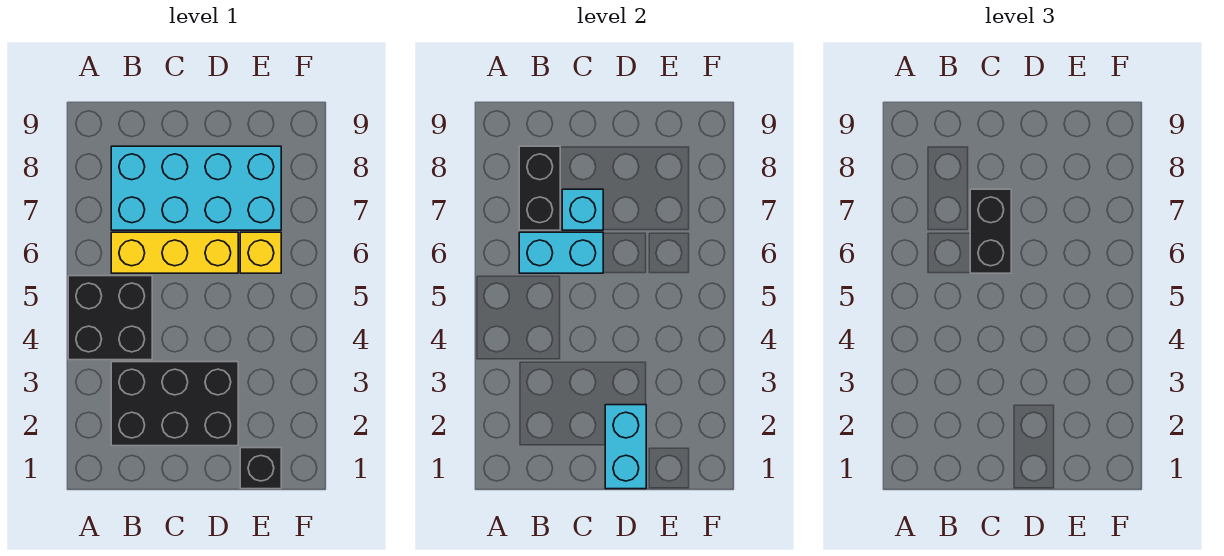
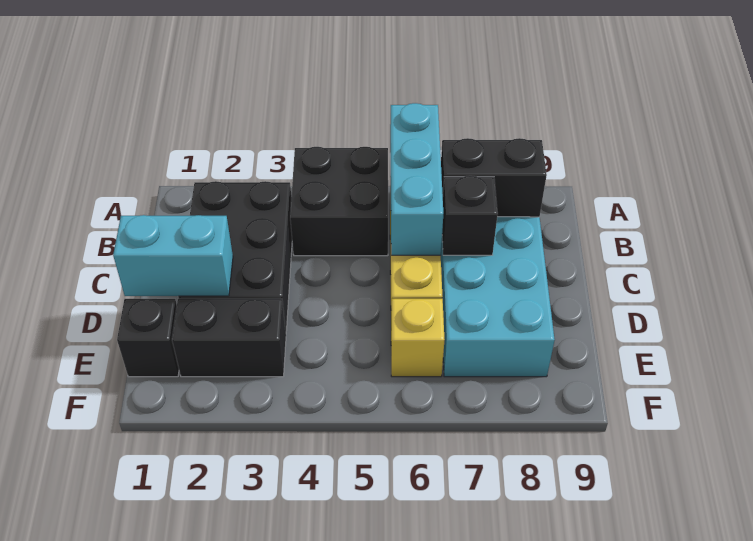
cyan 1x2 brick [519,232,603,273] -> cyan 1x3 brick [390,103,443,255]
black 1x2 brick [970,189,1011,273] -> black 1x2 brick moved to [172,299,286,377]
cyan 1x1 brick [562,189,603,230] -> black 1x1 brick [442,176,498,255]

